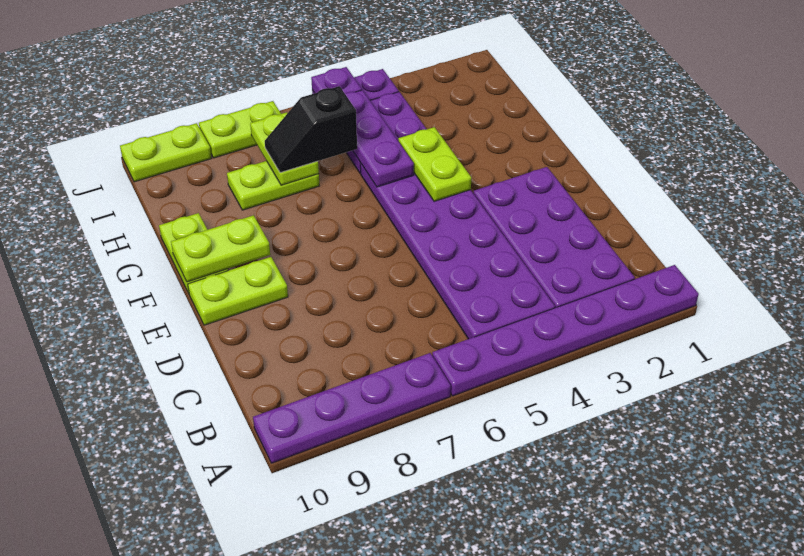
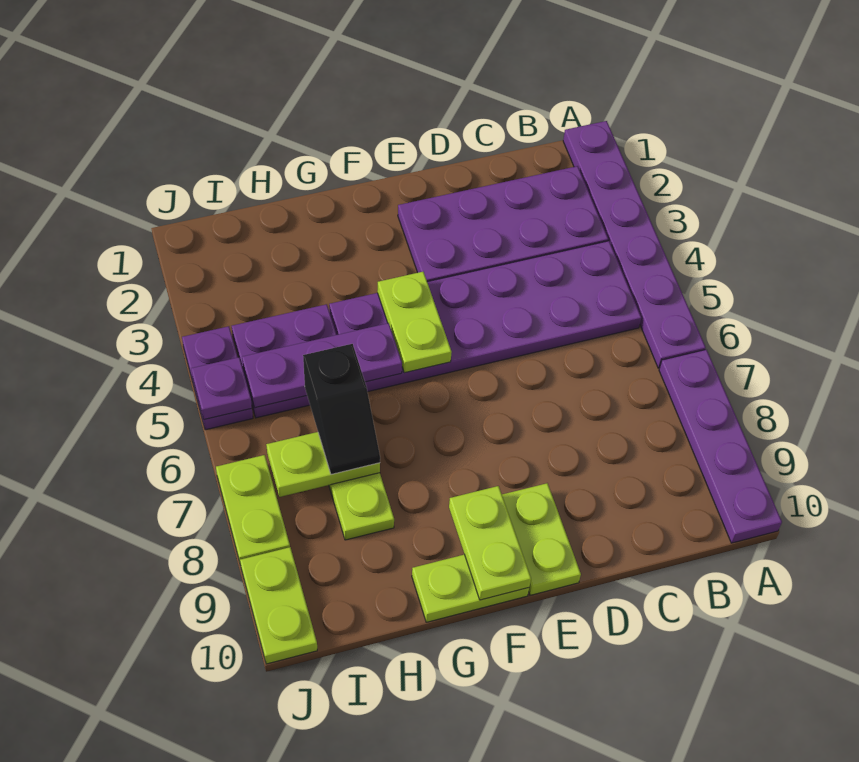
lime 1x2 plate [398,127,471,201] -> lime 1x2 plate turned to [377,272,452,373]

